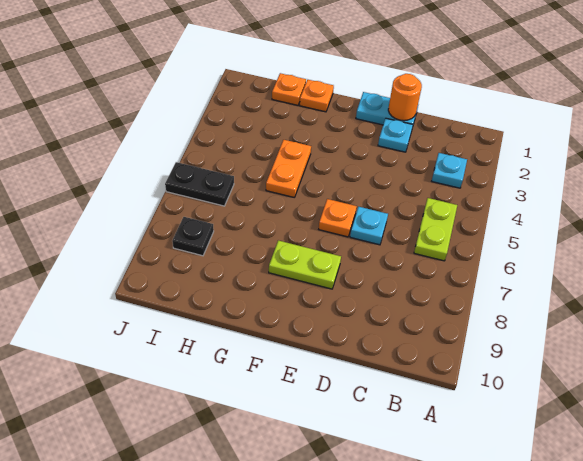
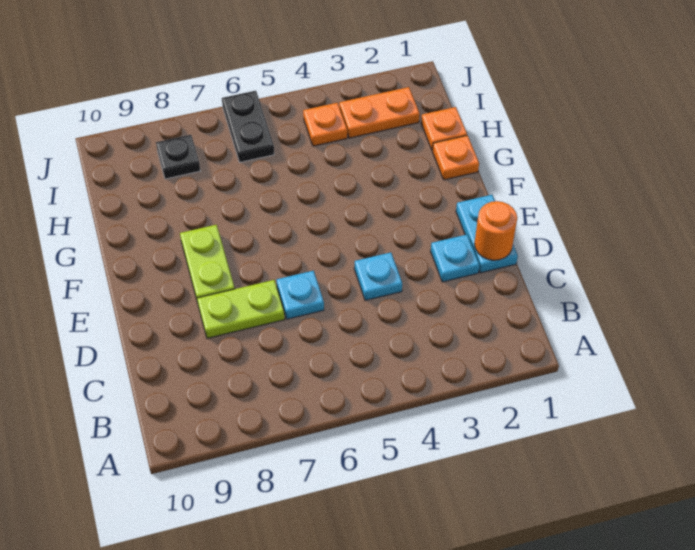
cyan 1x1 plate [432,153,467,188] -> cyan 1x1 plate moved to [354,252,402,300]
lime 1x2 plate [414,198,457,261] -> lime 1x2 plate moved to [197,280,285,338]
orange 1x1 plate [319,199,357,237] -> orange 1x1 plate moved to [303,103,347,146]
orange 1x2 plate [266,140,311,197] -> orange 1x2 plate moved to [339,87,420,138]

